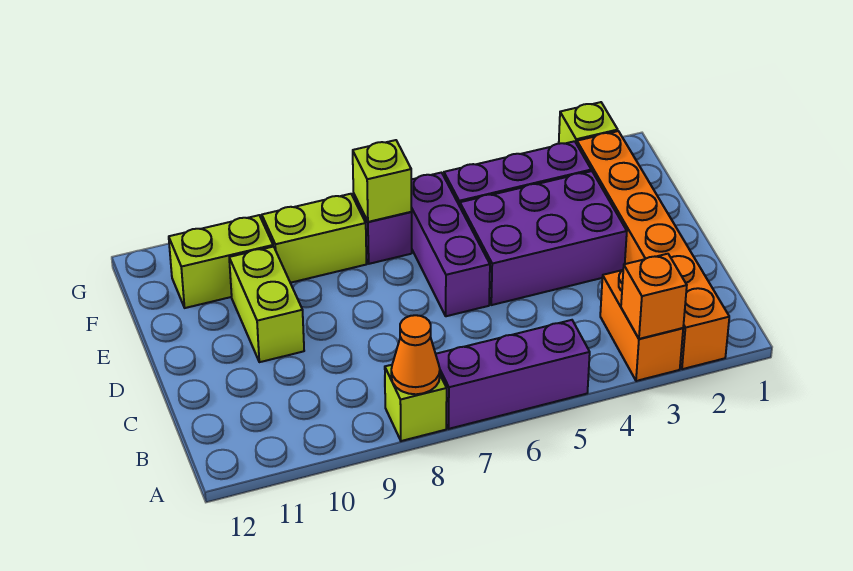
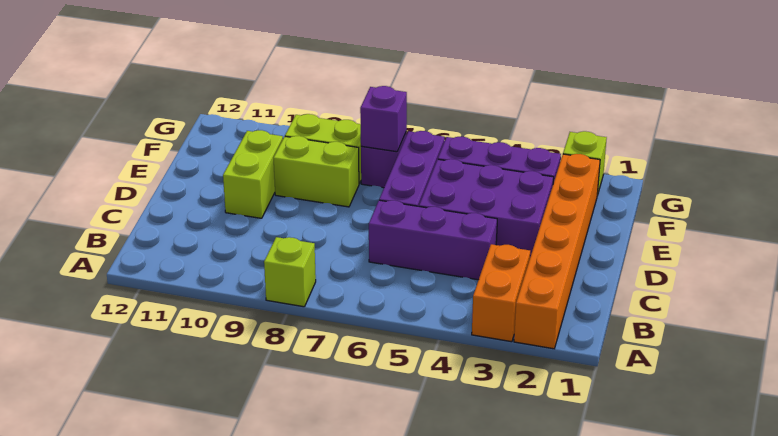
orange 1x1 brick [621,254,687,339] -> none
purple 1x3 brick [436,320,590,429] -> purple 1x3 brick moved to [369,200,497,280]
orange 1x1 cone [391,315,440,394] -> none
lime 1x1 brick [353,140,412,222] -> purple 1x1 brick [360,86,407,152]
lime 1x2 brick [169,215,273,308] -> lime 1x2 brick moved to [274,136,359,207]

